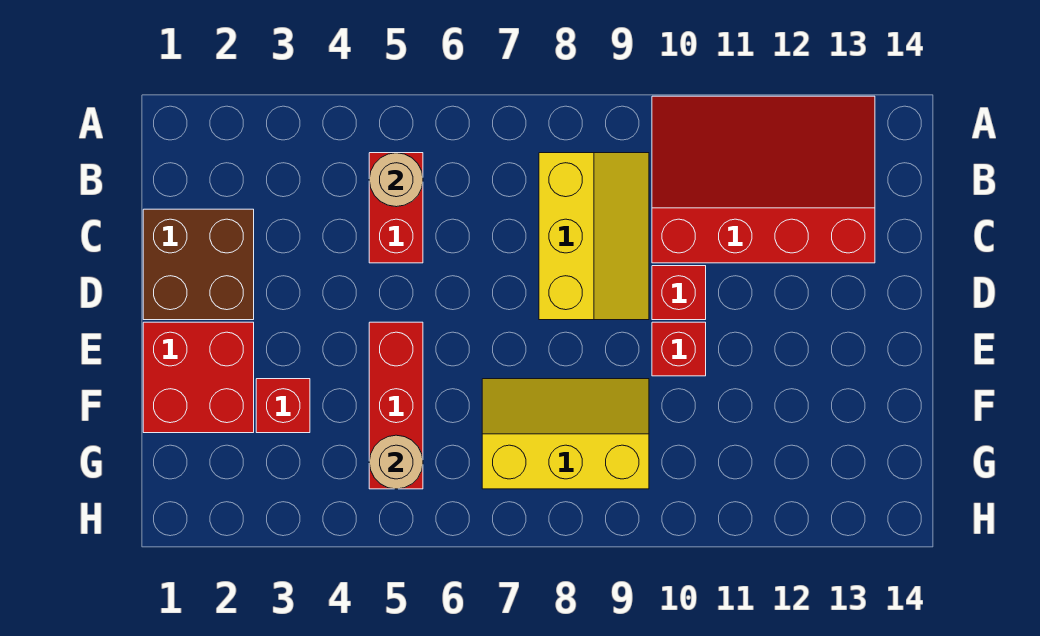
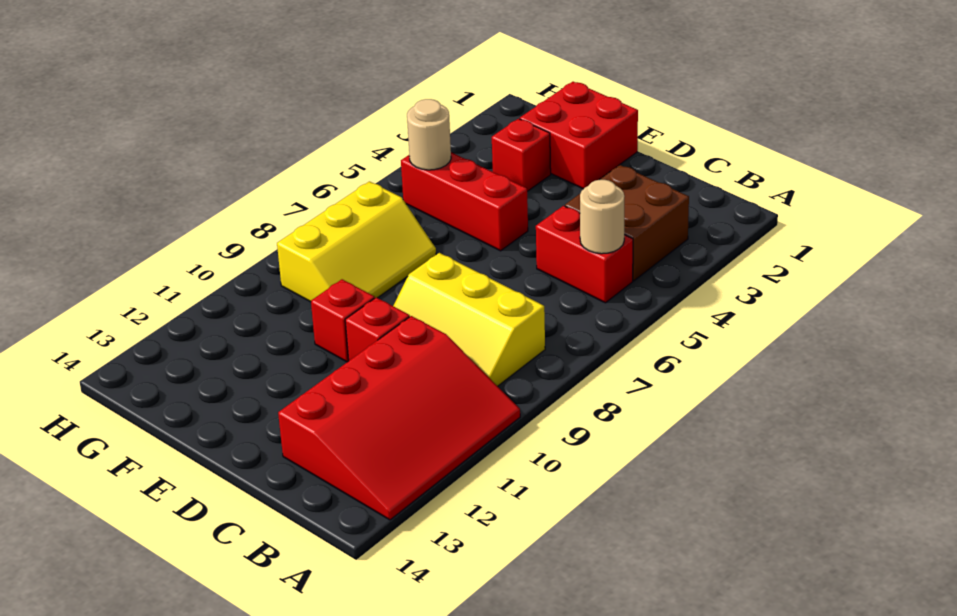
brown 2x2 brick [143,209,254,320] -> brown 2x2 brick moved to [565,165,689,281]

